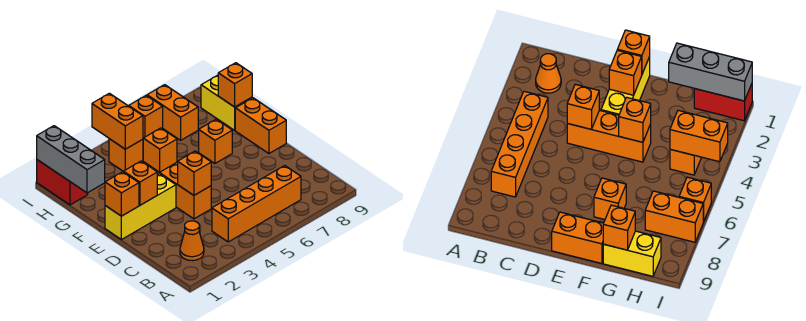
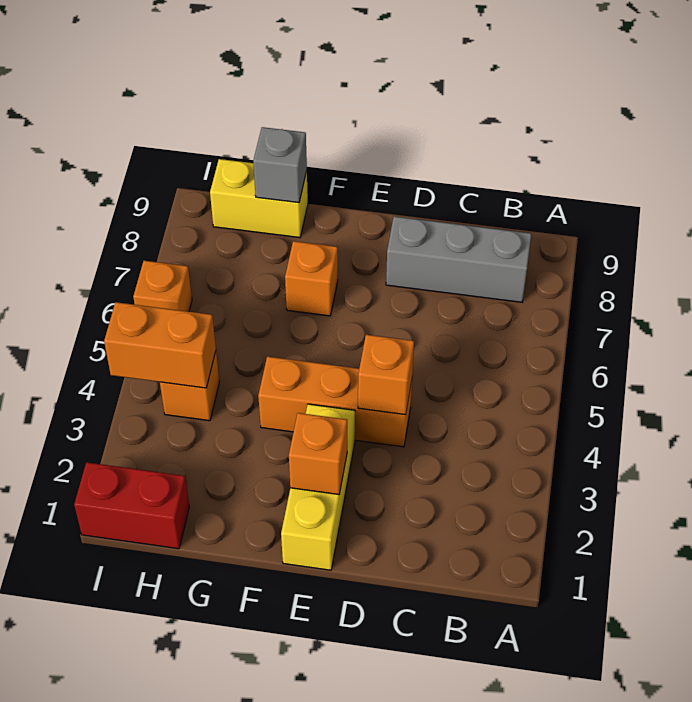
orange 1x1 cone [180,221,204,261] -> none
orange 1x4 brick [212,166,301,242] -> none
orange 1x1 brick [105,172,139,216] -> none
orange 1x2 brick [235,98,286,153] -> none
orange 1x1 brick [143,128,177,172] -> none
grey 1x3 brick [37,126,105,193] -> grey 1x3 brick moved to [386,216,532,302]
orange 1x1 brick [218,63,252,107] -> grey 1x1 brick [253,127,307,203]
orange 1x2 brick [147,85,198,140] -> none

